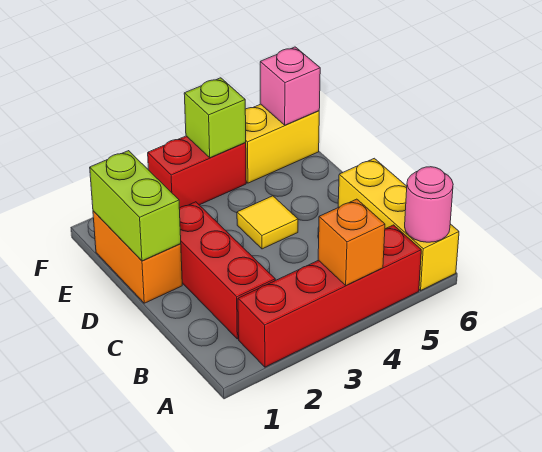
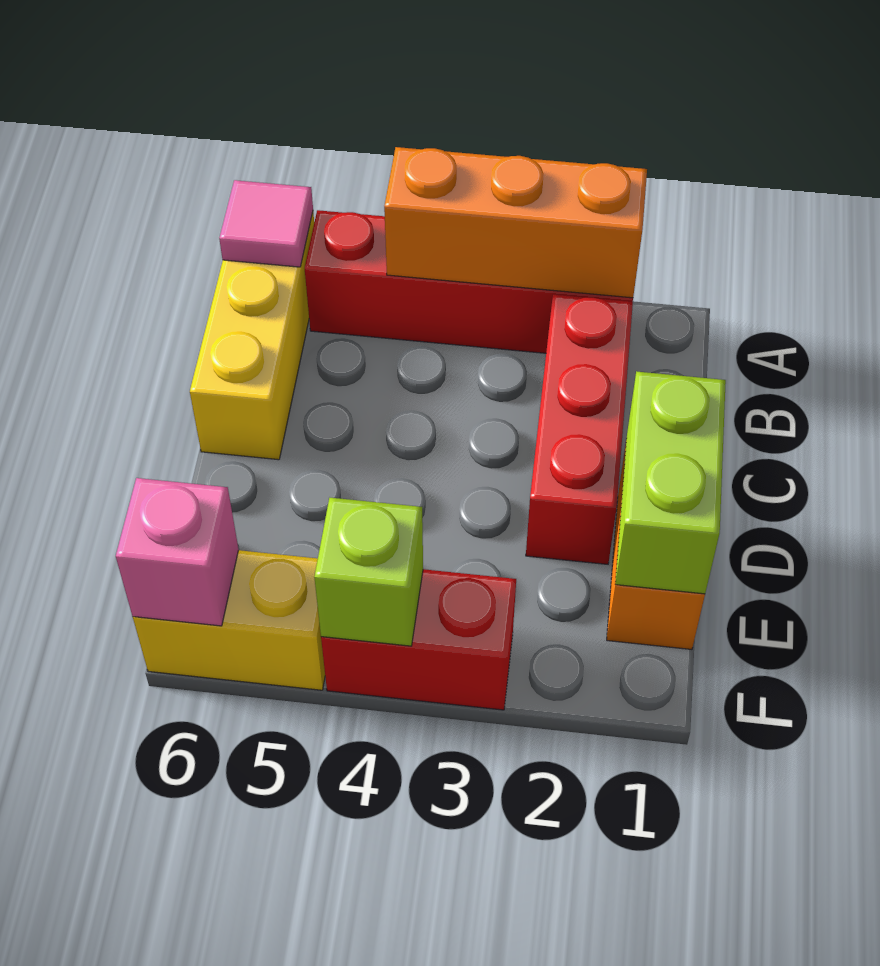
orange 1x1 brick [318,199,385,286] -> orange 1x3 brick [384,147,647,298]
pink 1x1 round brick [405,167,453,242] -> pink 1x1 tile [219,180,313,267]
yellow 1x1 tile [237,196,298,249] -> none

